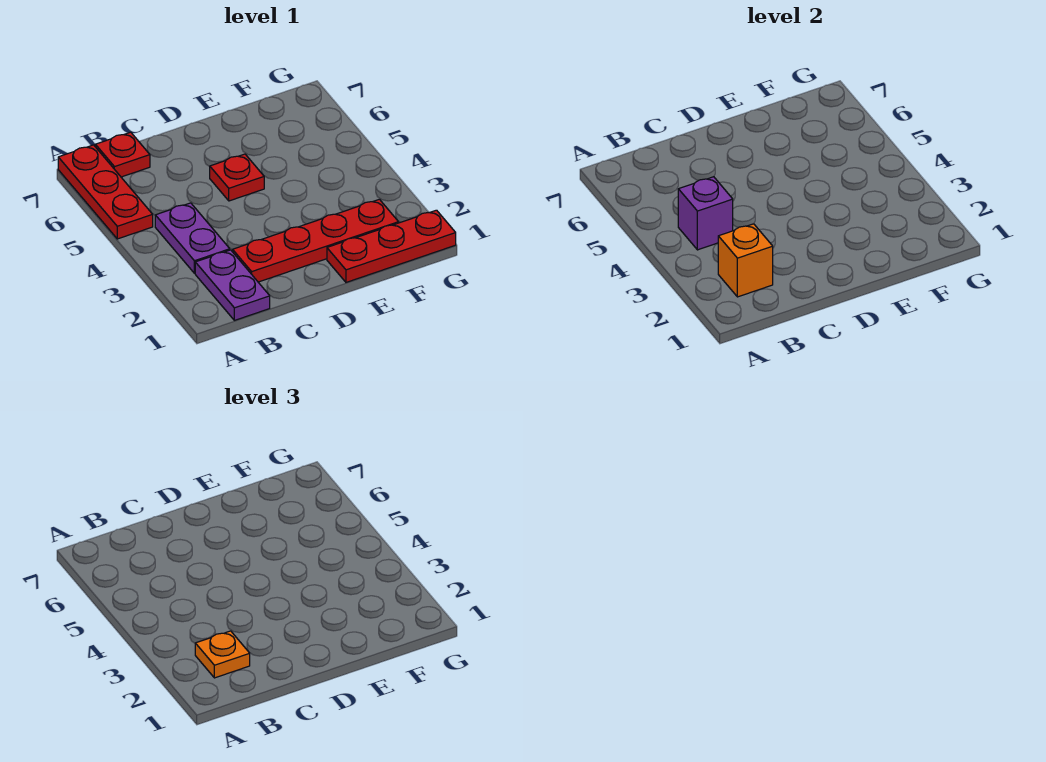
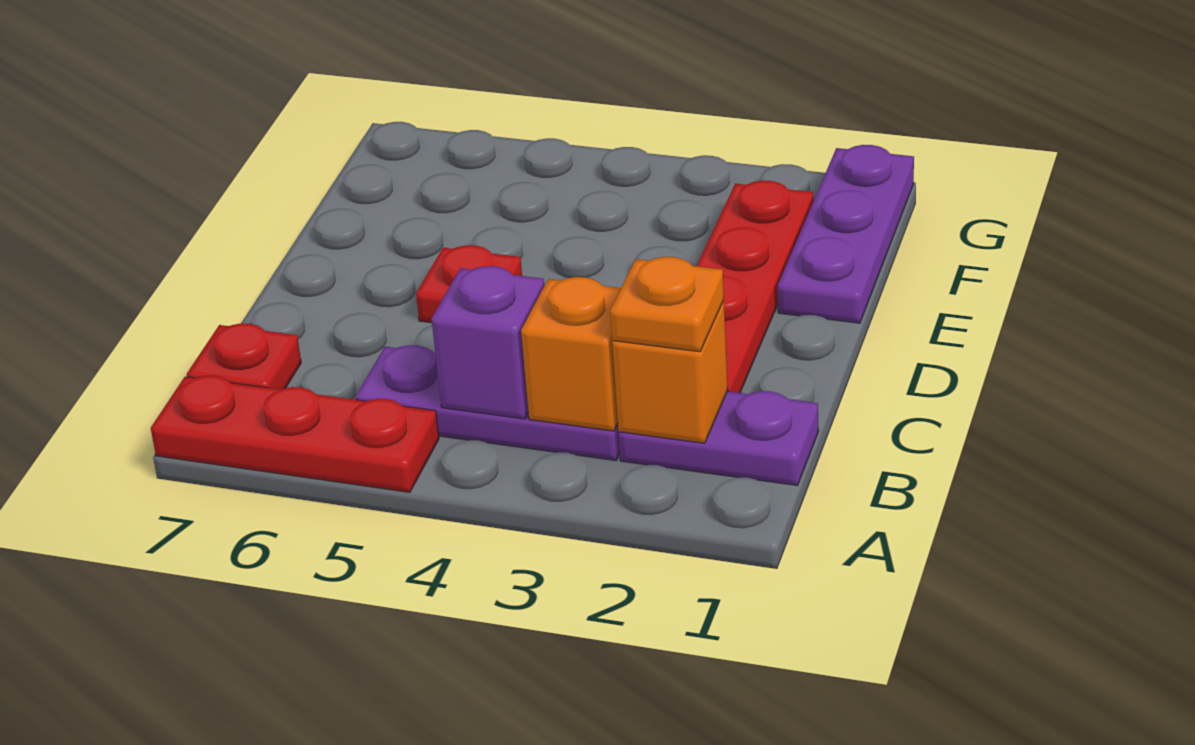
purple 1x2 plate [155,203,230,273] -> purple 1x3 plate [355,345,620,460]
none -> orange 1x1 brick [521,277,621,431]
red 1x3 plate [327,210,456,282] -> purple 1x3 plate [778,145,914,323]

